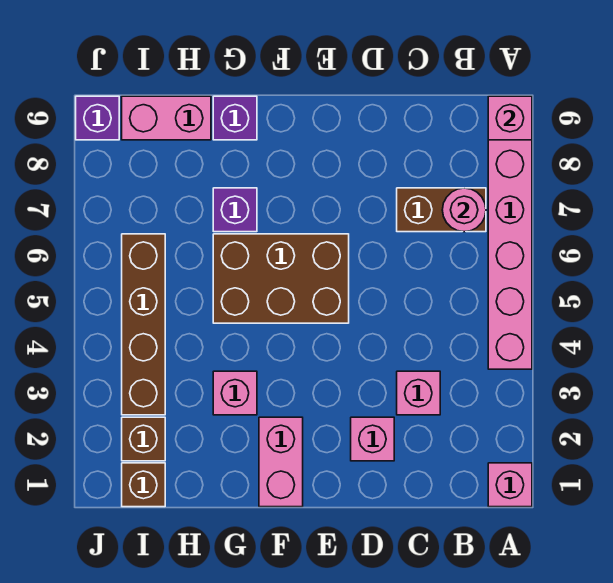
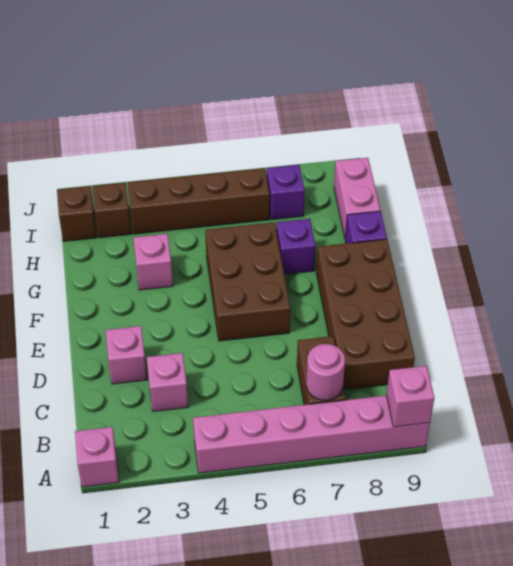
none -> brown 2x4 brick [316,239,415,390]
pink 1x2 brick [259,417,303,507] -> none
purple 1x1 brick [76,96,119,140] -> purple 1x1 brick moved to [267,165,305,220]

